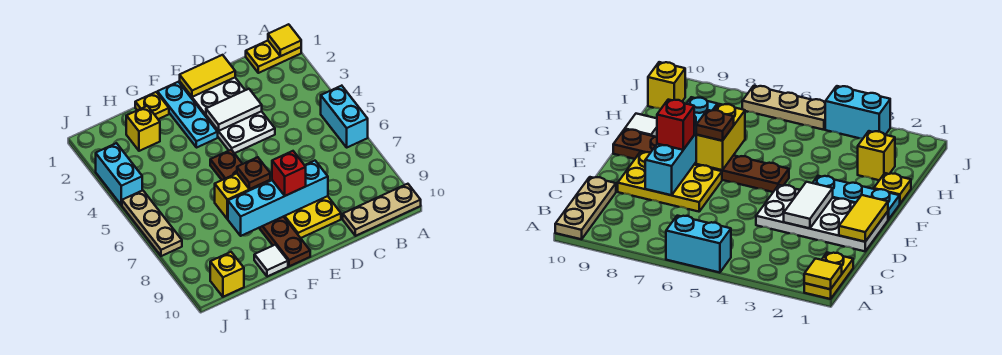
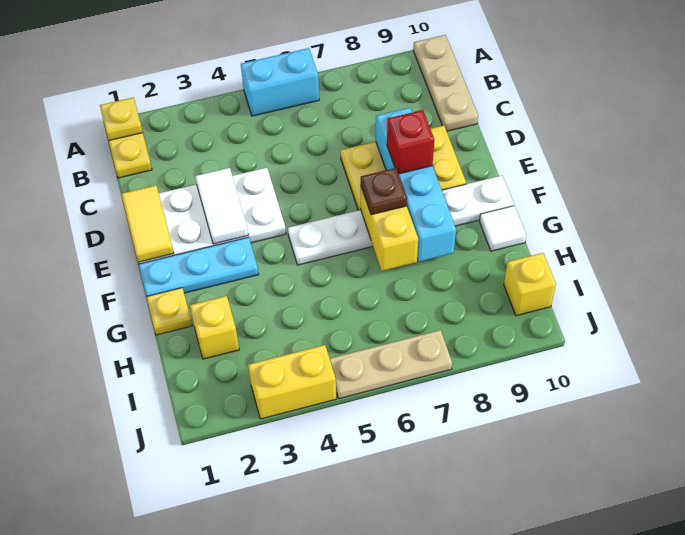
yellow 1x1 tile [268,24,301,56] -> yellow 1x1 plate [100,97,143,141]
brown 1x6 plate [210,150,310,266] -> white 1x6 plate [288,176,514,265]
cyan 1x2 brick [96,143,142,205] -> yellow 1x2 brick [248,345,336,419]

